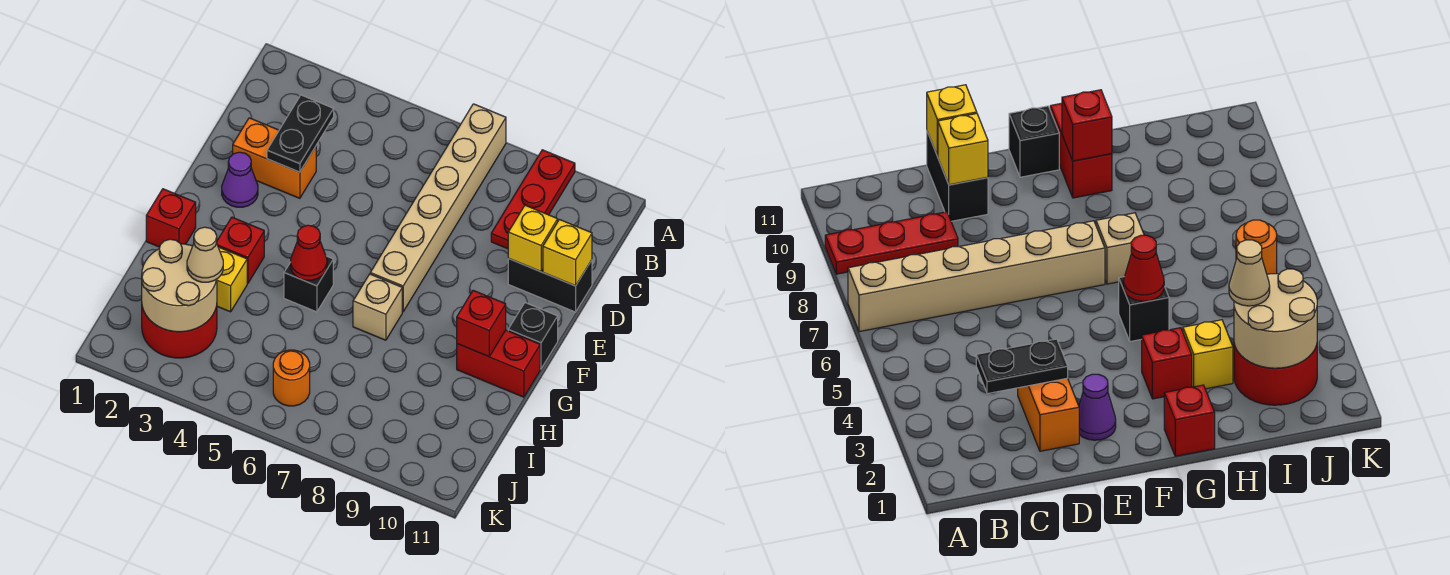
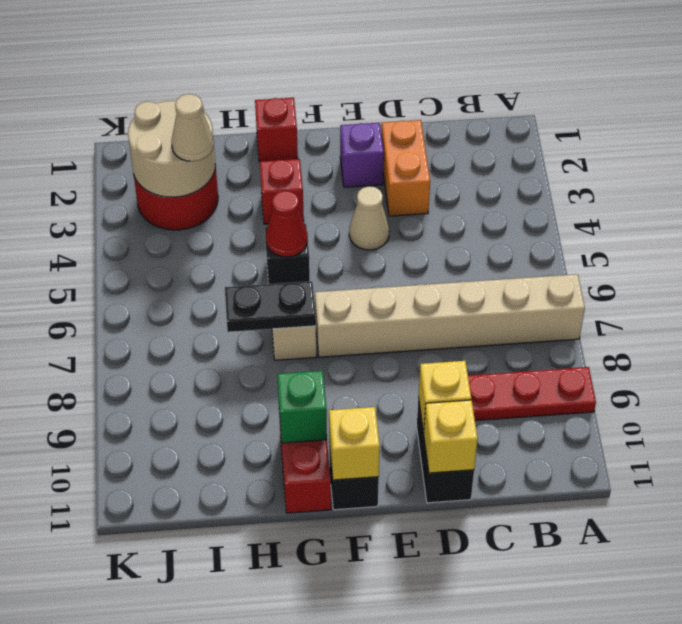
black 1x2 plate [267,95,334,172] -> black 1x2 plate moved to [225,281,316,332]
purple 1x1 cone [222,152,258,207] -> purple 1x1 brick [340,123,384,187]
none -> tan 1x1 cone [349,186,389,250]
red 1x1 brick [457,290,506,357] -> green 1x1 brick [277,371,327,443]
yellow 1x1 brick [217,247,247,312] -> yellow 1x1 brick moved to [329,407,380,480]
orange 1x1 round brick [273,350,310,406] -> none

